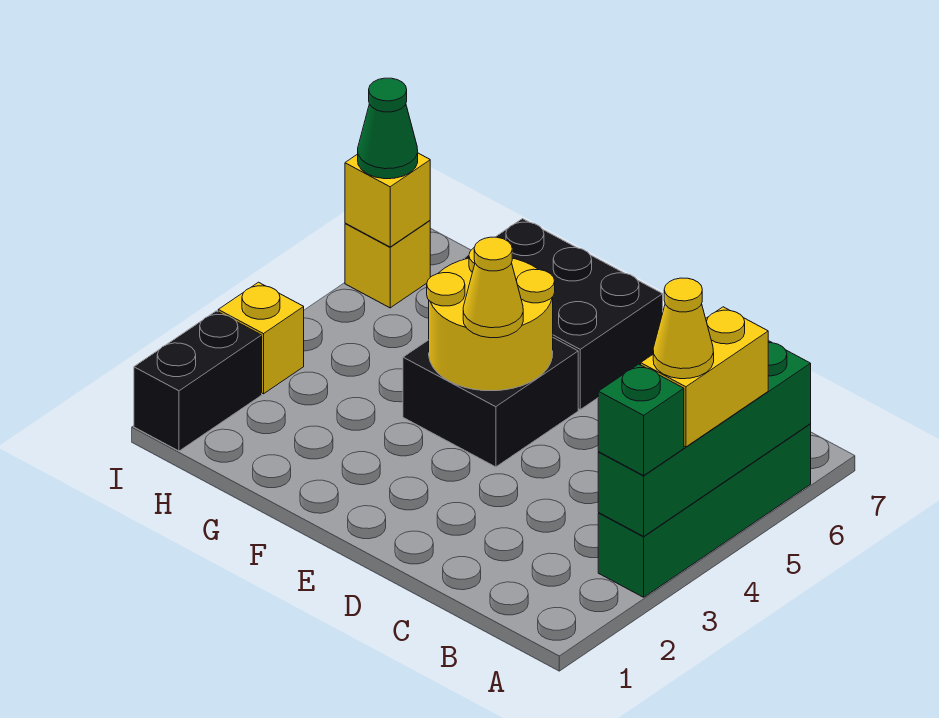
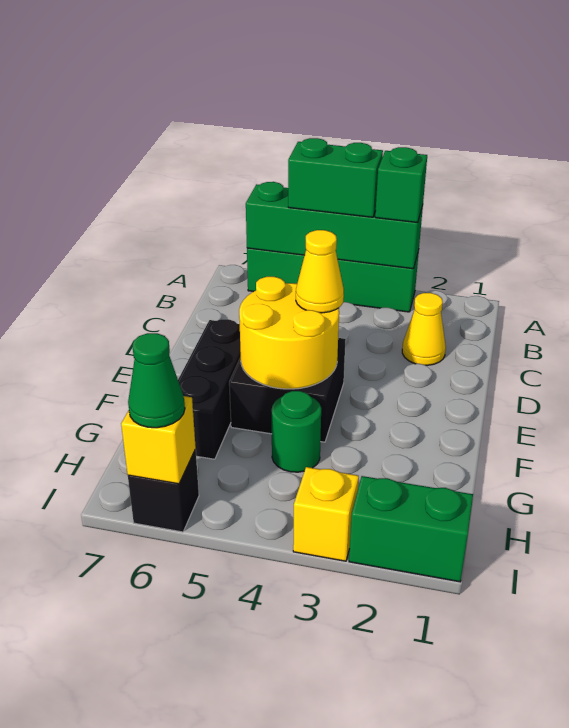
yellow 1x2 brick [641,307,768,447] -> green 1x2 brick [288,138,383,217]
yellow 1x1 cone [653,278,714,379] -> yellow 1x1 cone moved to [402,293,446,365]
black 2x3 brick [462,219,663,409] -> black 1x3 brick [178,319,241,459]
none -> green 1x1 round brick [271,391,321,472]
black 1x2 brick [134,311,262,451] -> green 1x2 brick [349,476,473,582]
yellow 1x1 brick [345,221,430,308] -> black 1x1 brick [128,450,199,532]

